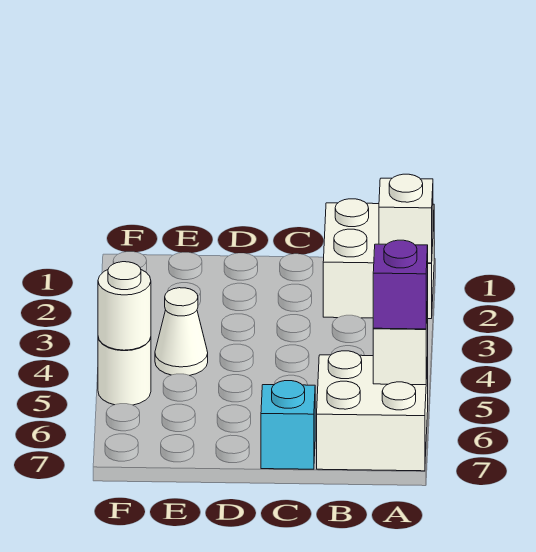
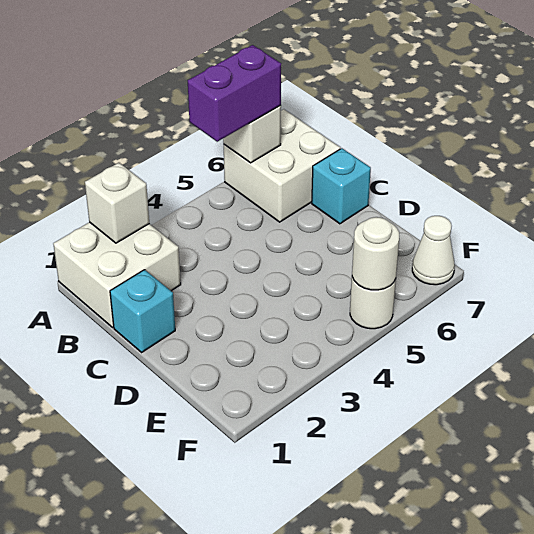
purple 1x1 brick [373,240,428,329] -> purple 1x2 brick [188,45,281,142]
none -> cyan 1x1 brick [110,270,175,352]
white 1x1 cone [155,288,208,376] -> white 1x1 cone moved to [412,216,455,285]

